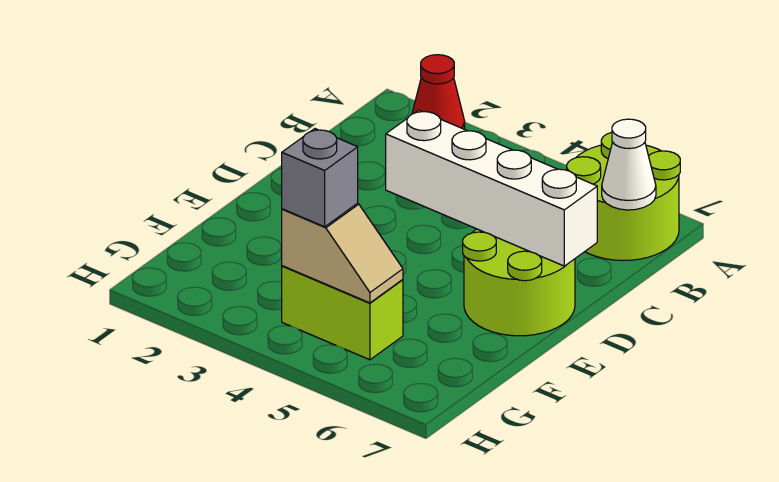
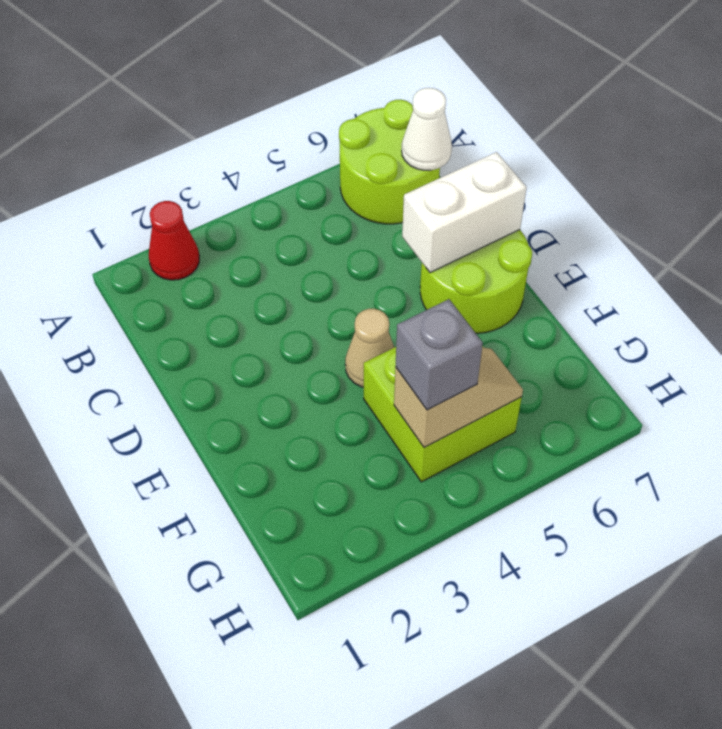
white 1x4 brick [386,110,597,266] -> white 1x2 brick [402,152,527,273]
none -> tan 1x1 cone [345,309,394,387]
lime 1x2 brick [282,266,403,360] -> lime 2x2 brick [364,346,522,482]

